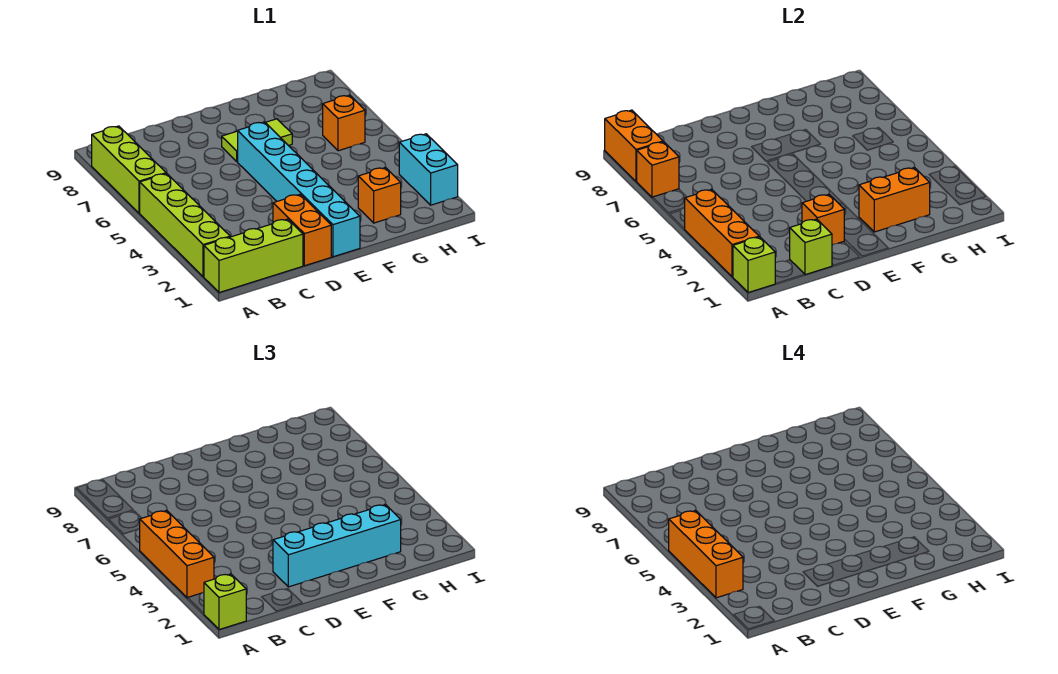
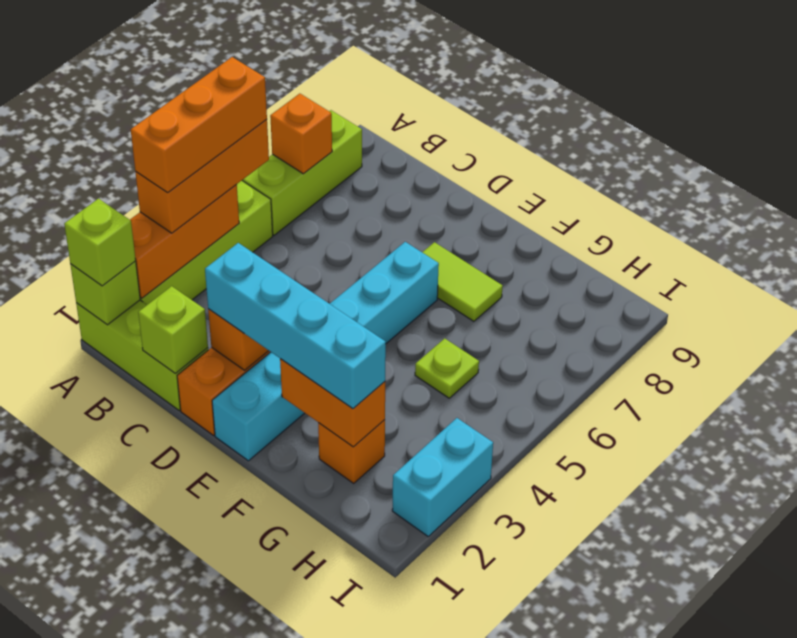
orange 1x2 brick [605,110,663,181] -> none
none -> lime 1x1 plate [415,338,479,398]
orange 1x1 brick [323,95,365,151] -> none

